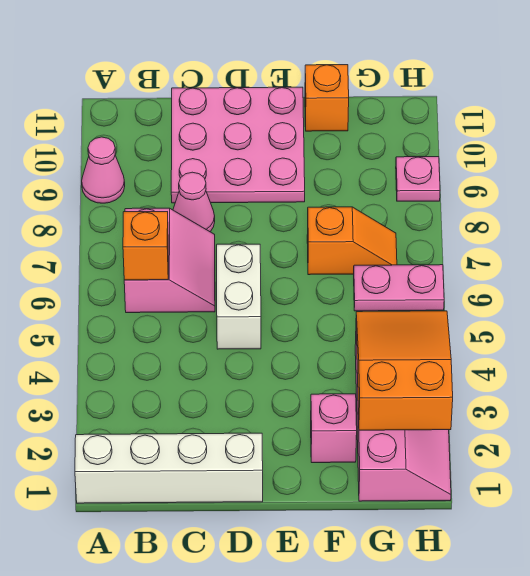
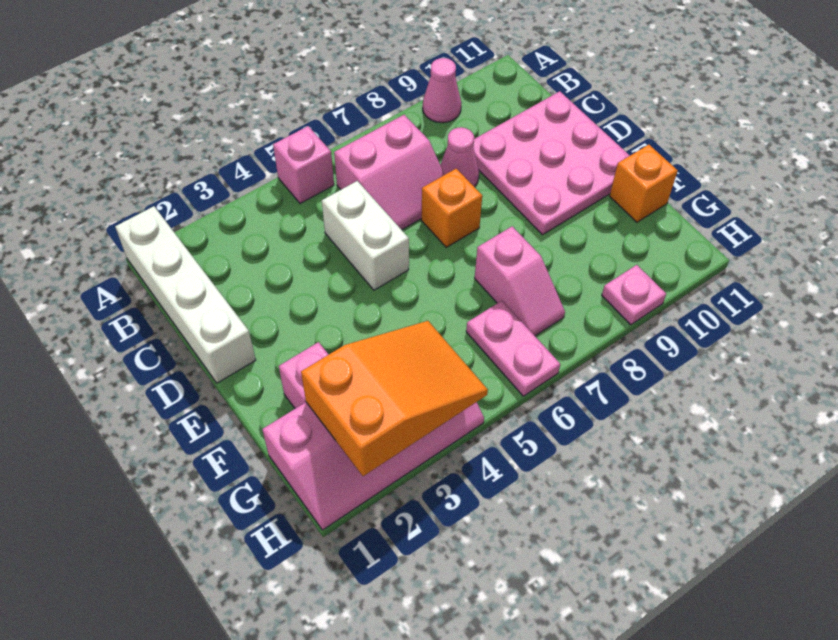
none -> pink 1x1 brick [273,126,334,204]
orange 1x1 brick [123,212,168,280] -> orange 1x1 brick moved to [421,169,482,247]
white 1x2 brick [217,244,261,349] -> white 1x2 brick turned to [322,181,409,290]
orange 1x2 slope [307,207,397,275] -> pink 1x2 slope [475,226,565,336]

